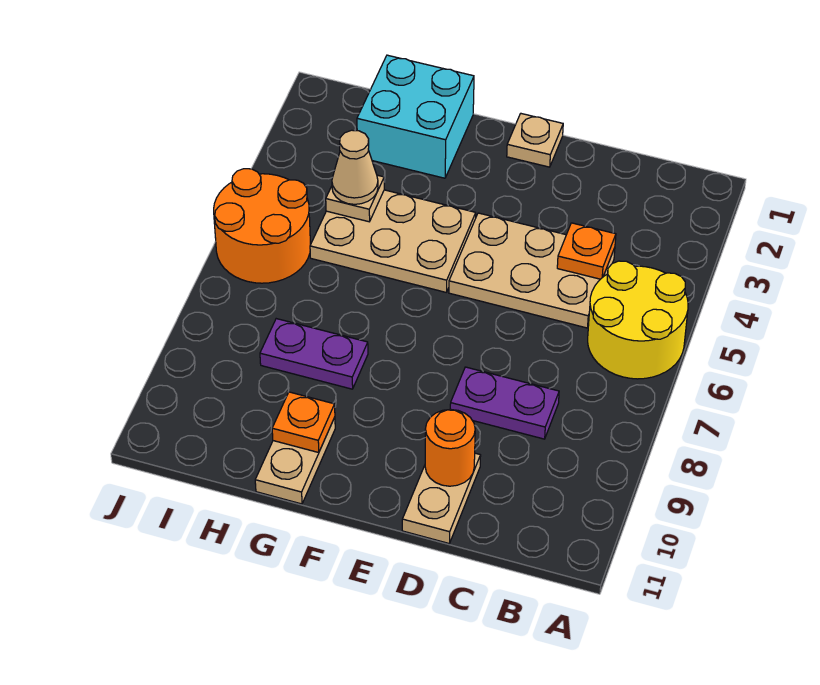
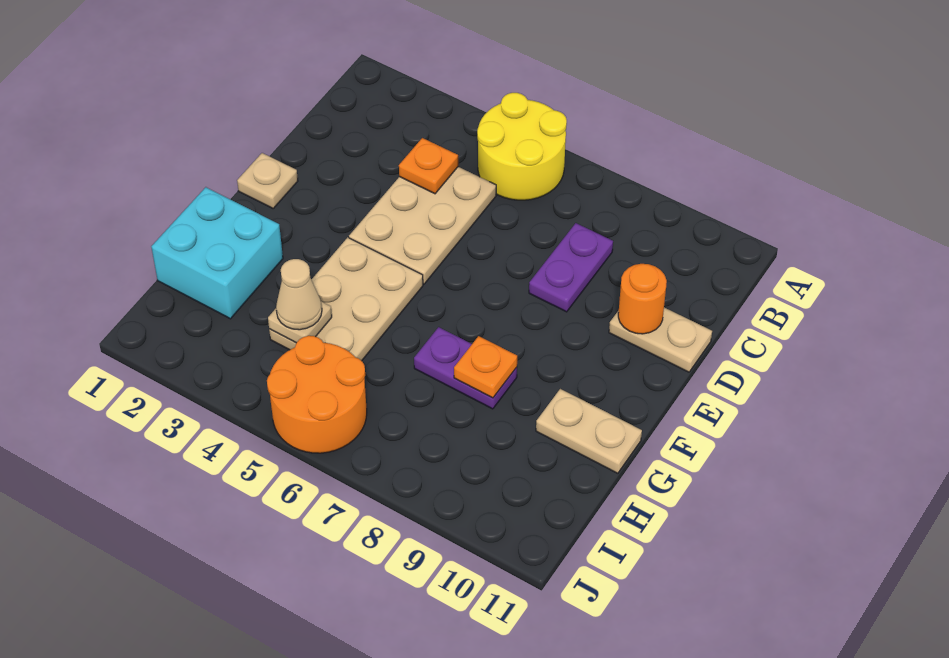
purple 1x2 plate [260,319,368,389] -> purple 1x2 plate turned to [414,327,517,409]
orange 1x1 plate [272,392,335,453] -> orange 1x1 plate moved to [454,336,517,398]

